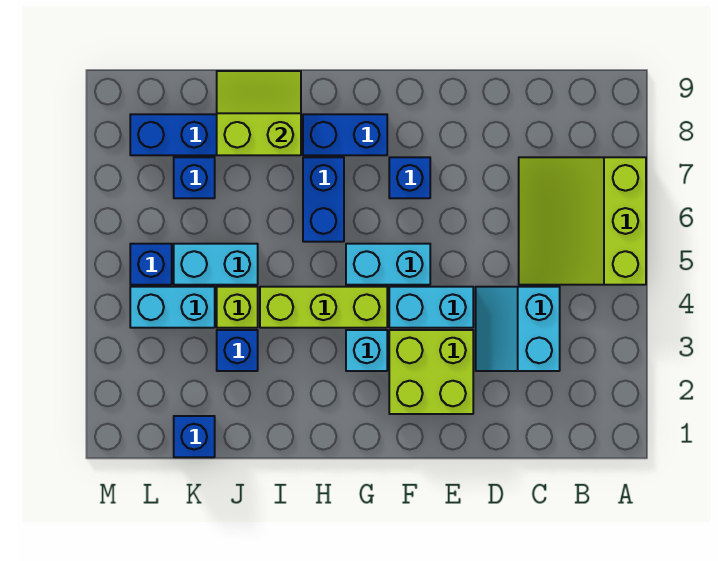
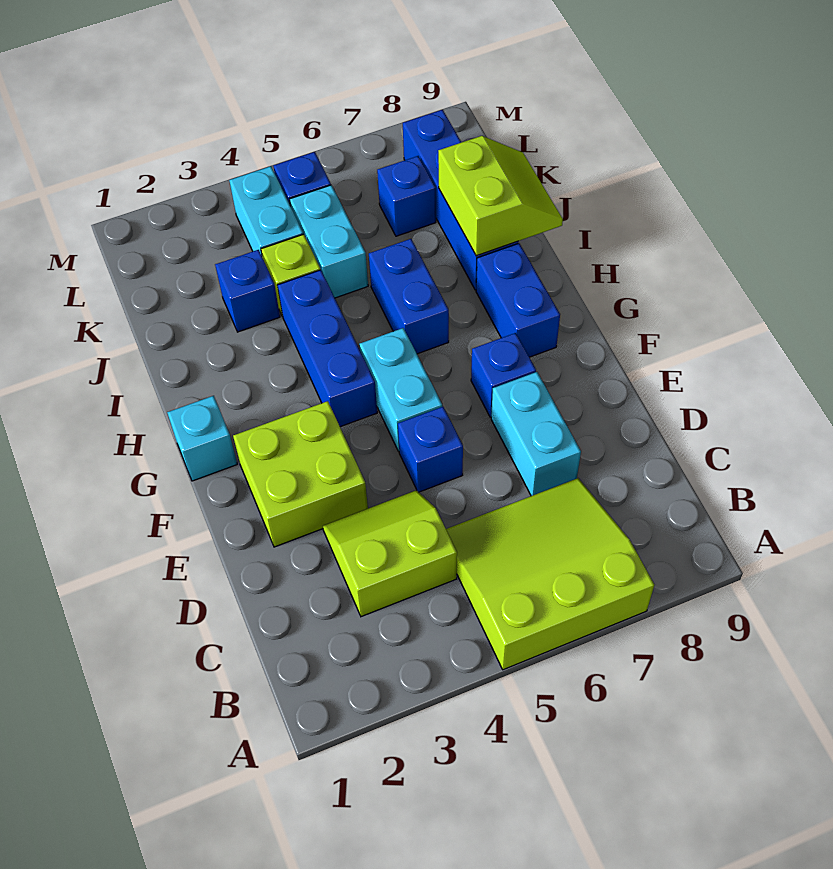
cyan 2x2 slope [476,287,560,371] -> lime 2x2 slope [323,490,457,617]
cyan 1x2 brick [389,287,473,328] -> cyan 1x2 brick moved to [491,372,581,496]
cyan 1x1 brick [346,330,387,371] -> cyan 1x1 brick moved to [167,396,237,481]
lime 1x3 brick [260,287,387,328] -> blue 1x3 brick [278,270,377,427]
blue 1x2 brick [303,157,344,242] -> blue 1x2 brick turned to [368,239,449,354]
blue 1x1 brick [174,416,215,457] -> blue 1x1 brick moved to [398,407,463,492]

